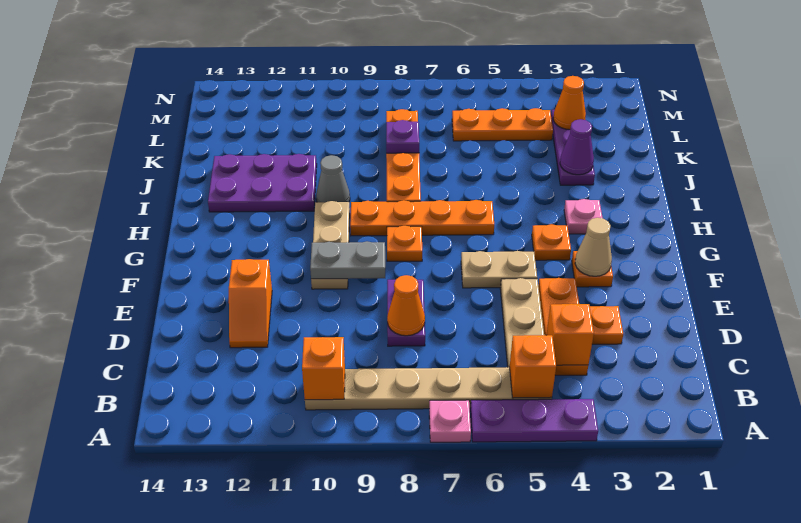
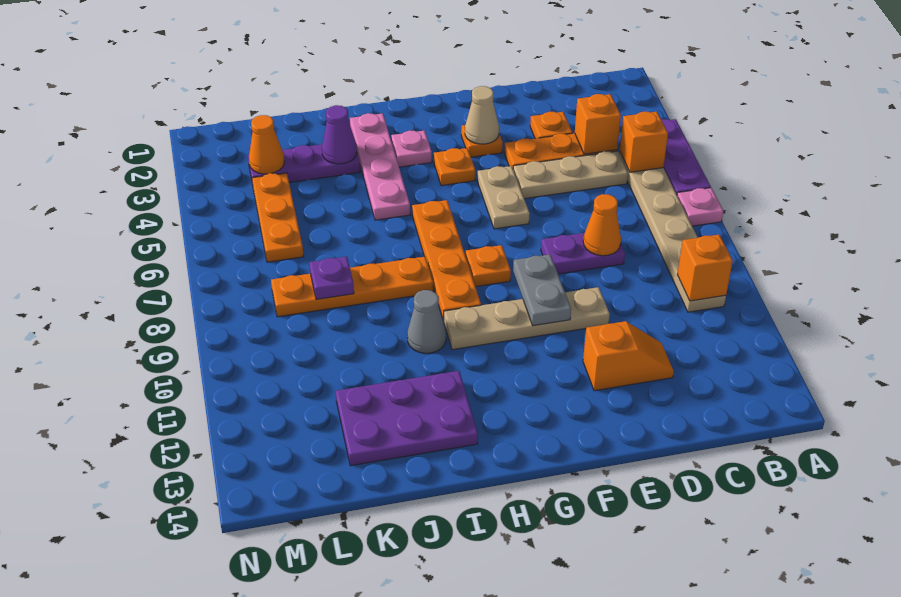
tan 1x3 plate [311,201,350,289] -> tan 1x4 plate [444,287,610,350]
none -> pink 1x4 plate [350,113,410,220]
purple 2x3 plate [208,154,317,212] -> purple 2x3 plate turned to [336,371,478,466]

